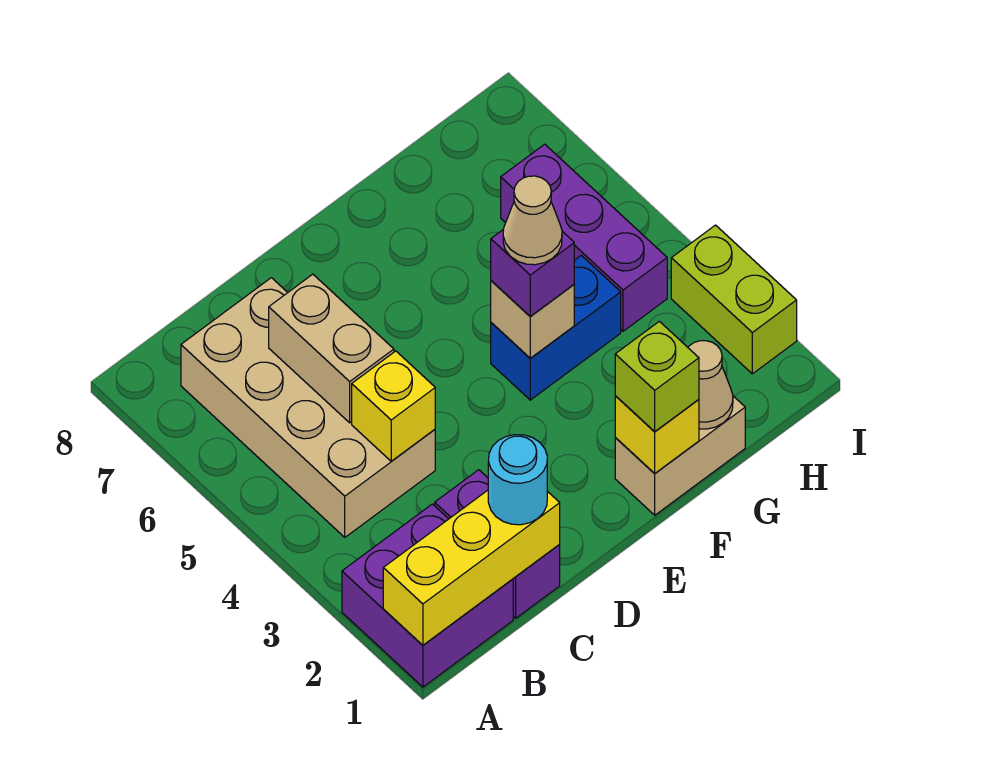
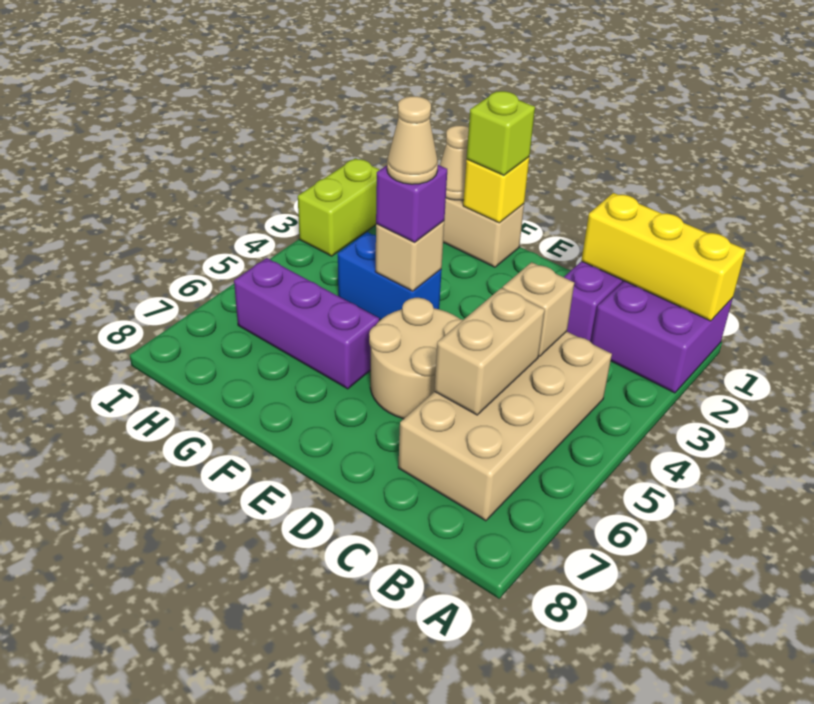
cyan 1x1 round brick [488,435,547,525] -> none
yellow 1x1 brick [352,351,435,461] -> tan 1x1 brick [503,262,574,356]
none -> tan 2x2 round brick [369,298,463,419]
purple 1x3 brick [501,144,667,331] -> purple 1x3 brick turned to [234,258,379,389]

